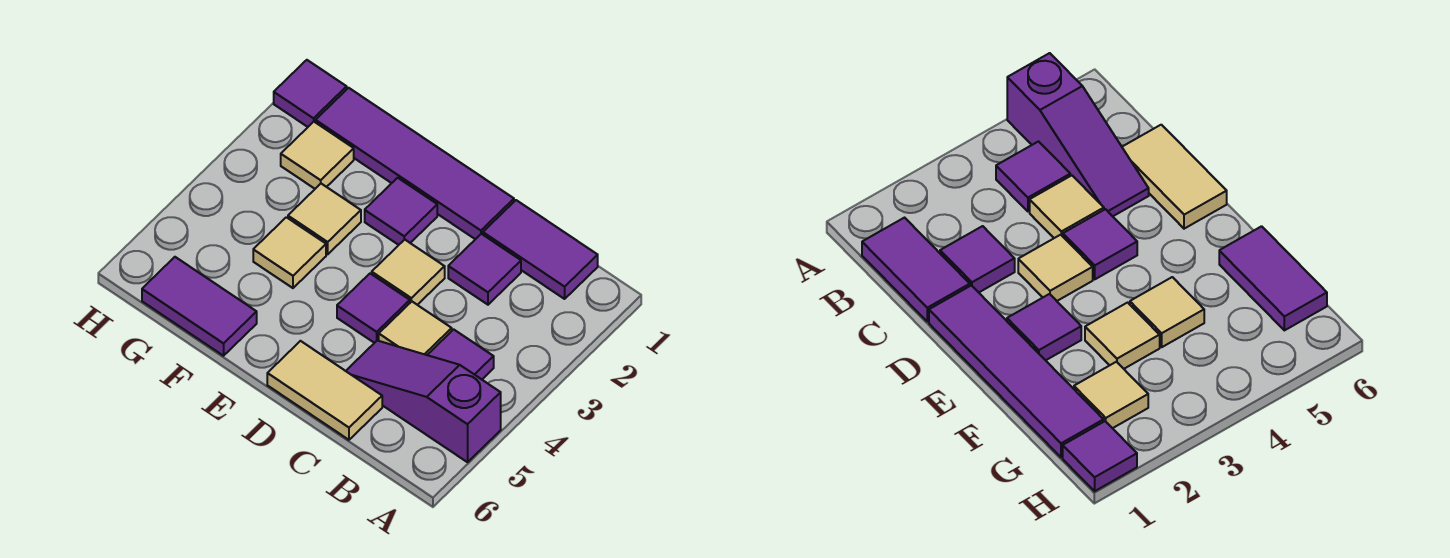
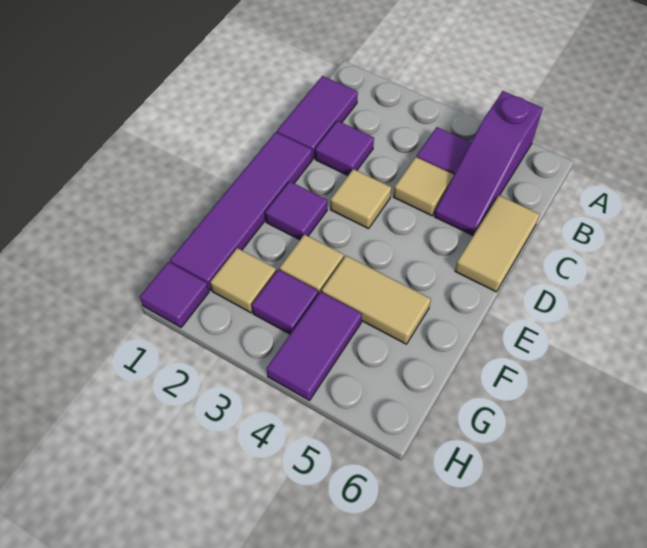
purple 1x1 tile [337,274,410,343] -> purple 1x1 tile moved to [252,270,318,334]
tan 1x1 tile [253,217,326,288] -> tan 1x2 tile [322,256,431,344]
purple 1x2 tile [142,257,257,356] -> purple 1x2 tile moved to [266,292,362,400]

